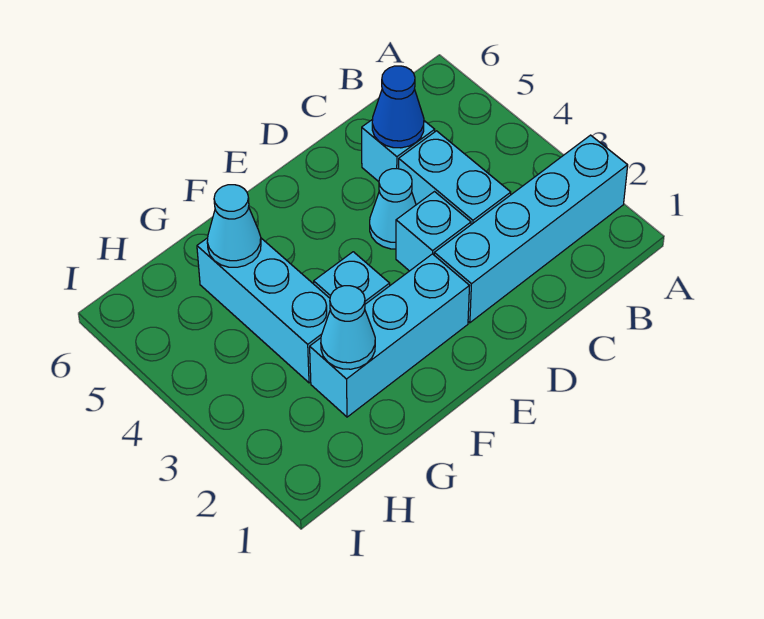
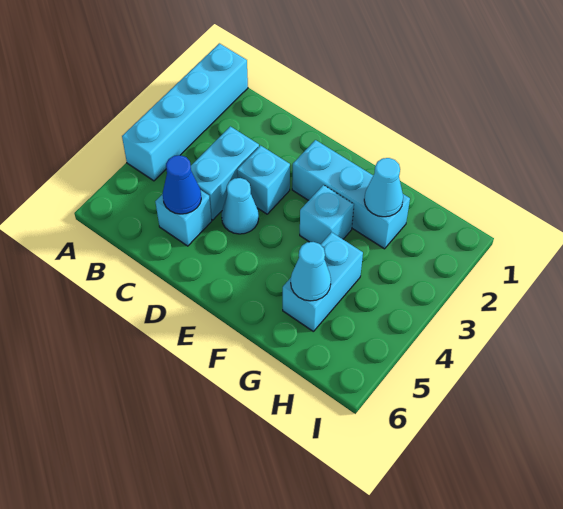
cyan 1x4 brick [434,135,628,323] -> cyan 1x4 brick turned to [122,43,248,181]
cyan 1x3 brick [197,238,330,383] -> cyan 1x2 brick [283,232,363,331]

